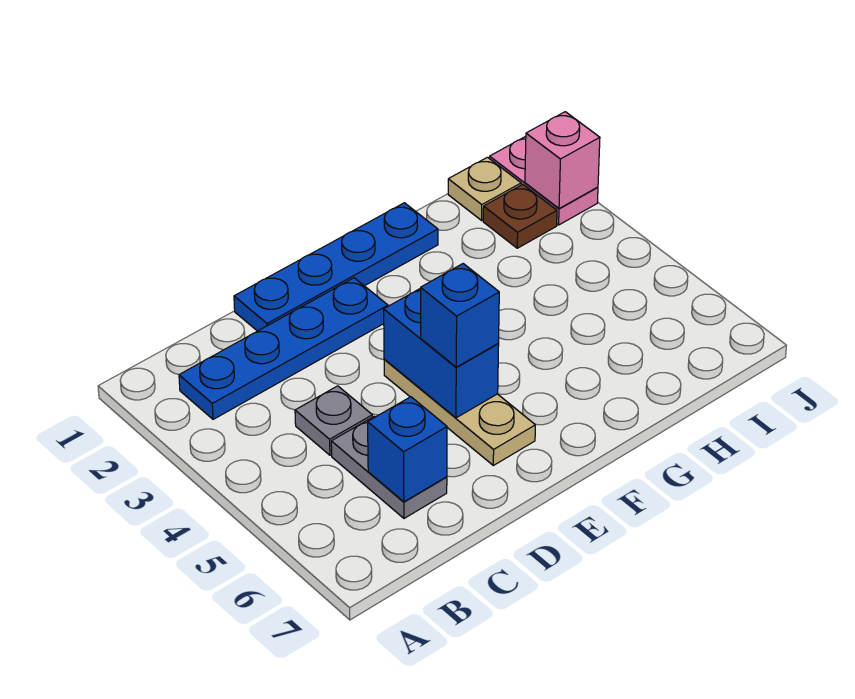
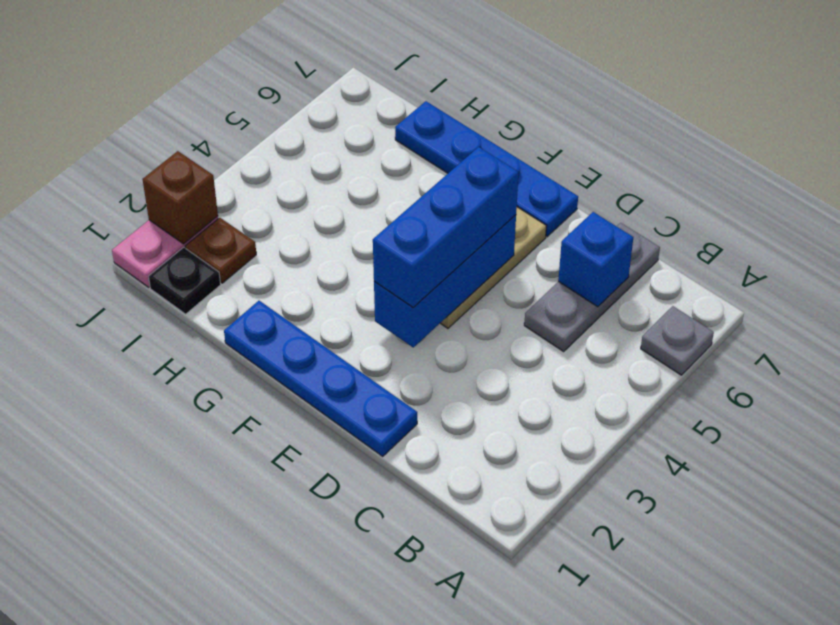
blue 1x4 plate [179,278,388,419] -> blue 1x4 plate moved to [395,101,578,237]
grey 1x1 plate [295,386,372,455] -> grey 1x1 plate moved to [641,306,714,375]
grey 1x2 plate [331,417,447,518] -> grey 1x3 plate [524,223,660,351]
blue 1x2 brick [384,288,499,418] -> blue 1x3 brick [374,215,516,347]
blue 1x1 brick [421,264,499,367] -> blue 1x3 brick [373,147,519,308]
tan 1x1 plate [448,157,521,220] -> black 1x1 plate [149,247,221,314]
pink 1x1 brick [525,112,600,209] -> brown 1x1 brick [143,151,218,244]

